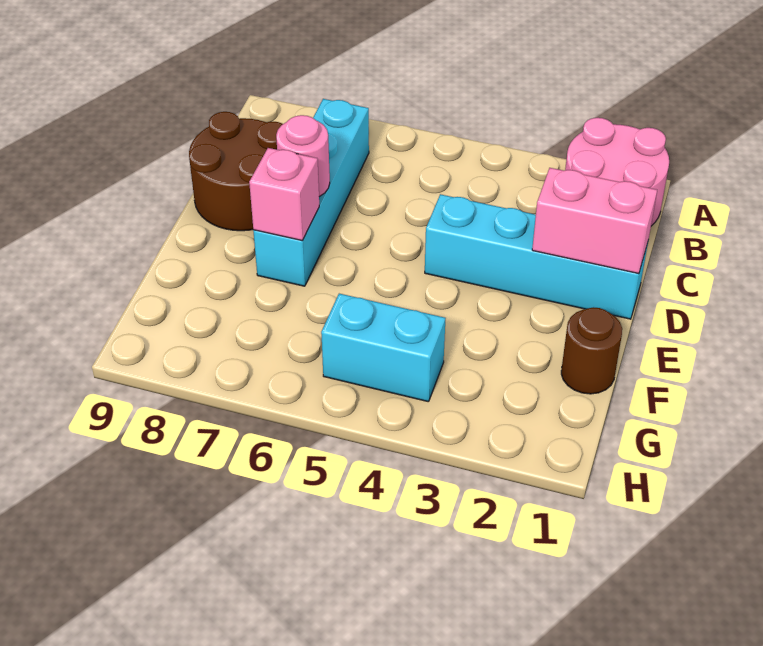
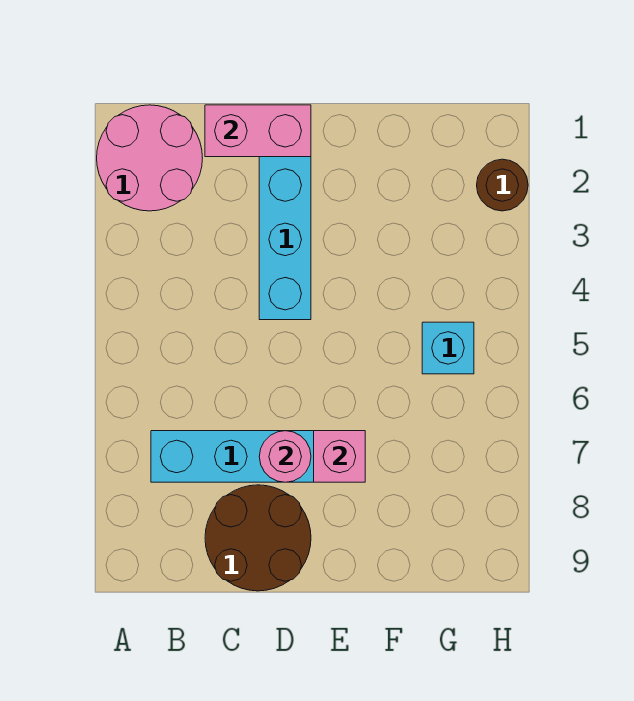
pink 1x2 brick [532,168,657,274] -> pink 1x2 brick turned to [205,105,311,157]
brown 1x1 round brick [561,307,622,394] -> brown 1x1 round brick moved to [477,159,528,211]
cyan 1x2 brick [321,294,446,402] -> cyan 1x1 brick [422,322,474,374]

